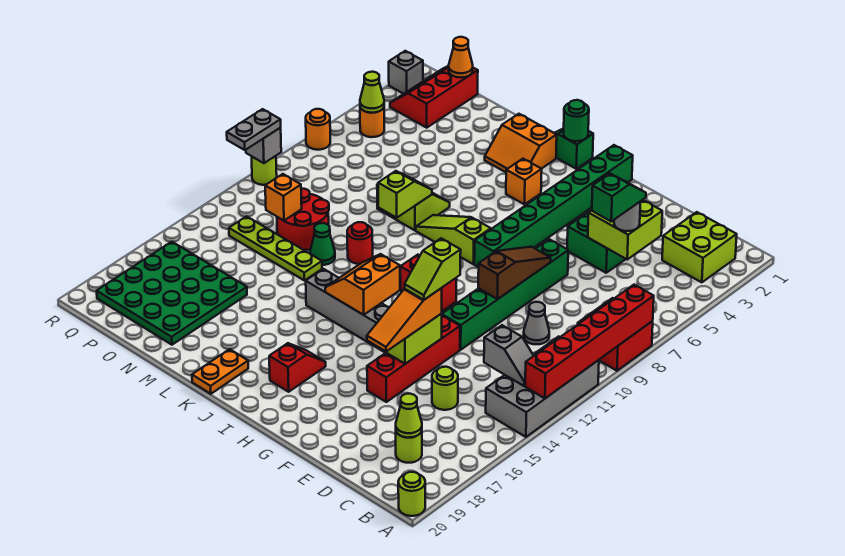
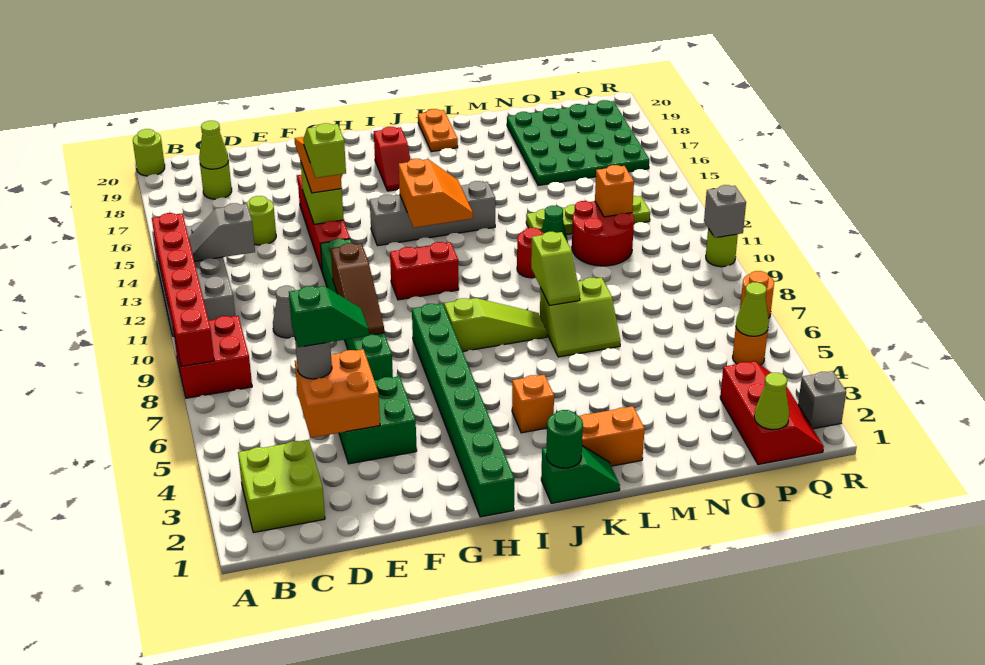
lime 2x2 brick [588,200,662,259] -> orange 2x2 brick [295,349,380,438]
green 1x2 slope [592,174,646,221] -> green 1x2 slope turned to [289,286,369,347]
orange 1x1 cone [449,37,473,77] -> lime 1x1 cone [754,373,789,430]
grey 1x2 plate [227,109,281,150] -> none

